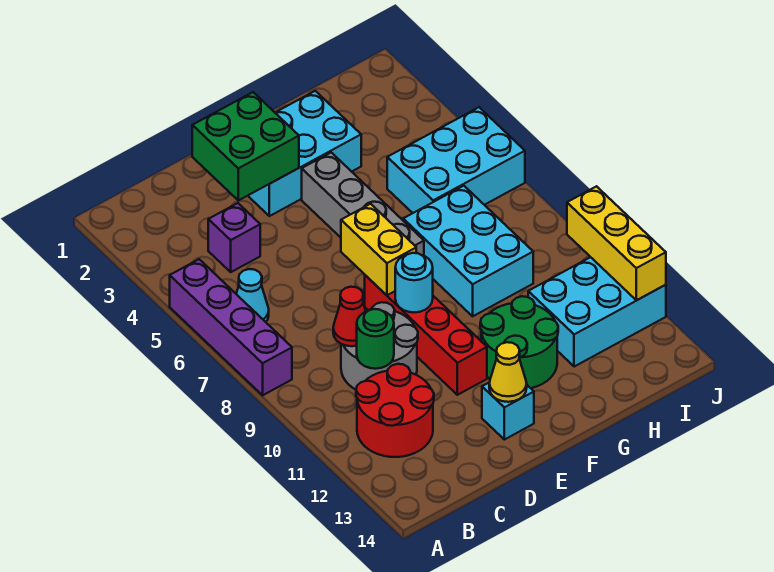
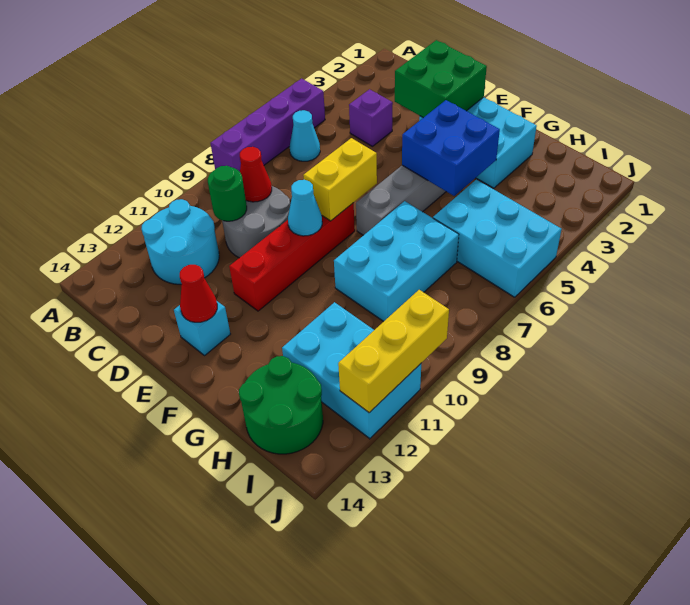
red 2x2 round brick [356,364,434,457] -> cyan 2x2 round brick [141,199,219,284]
cyan 1x1 round brick [395,253,433,313] -> cyan 1x1 cone [288,180,322,236]
yellow 1x1 cone [489,342,527,402] -> red 1x1 cone [180,265,217,322]
none -> blue 2x2 brick [402,100,500,196]
green 2x2 round brick [480,296,558,388] -> green 2x2 round brick moved to [239,356,323,454]

